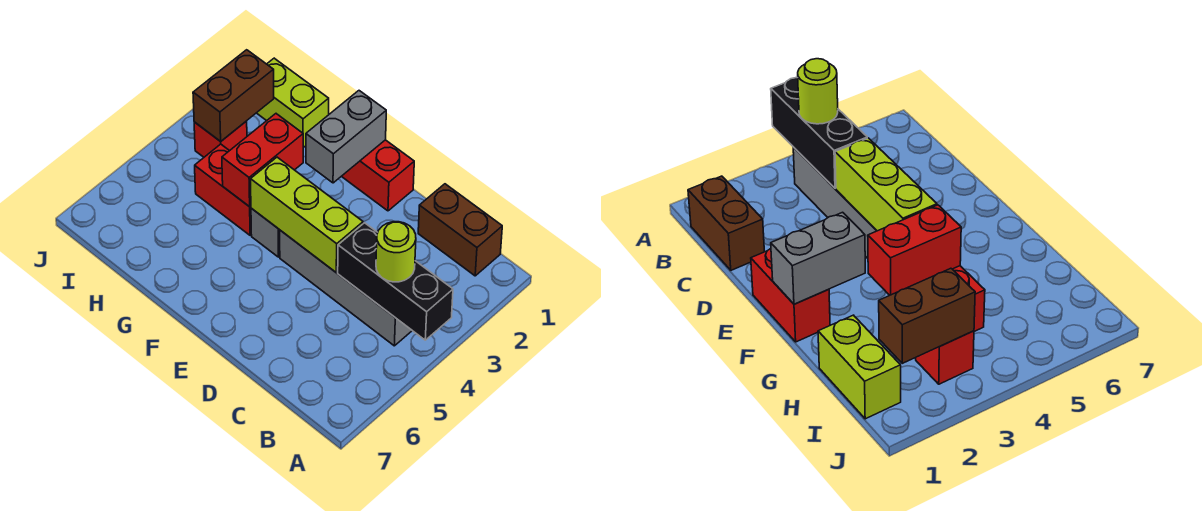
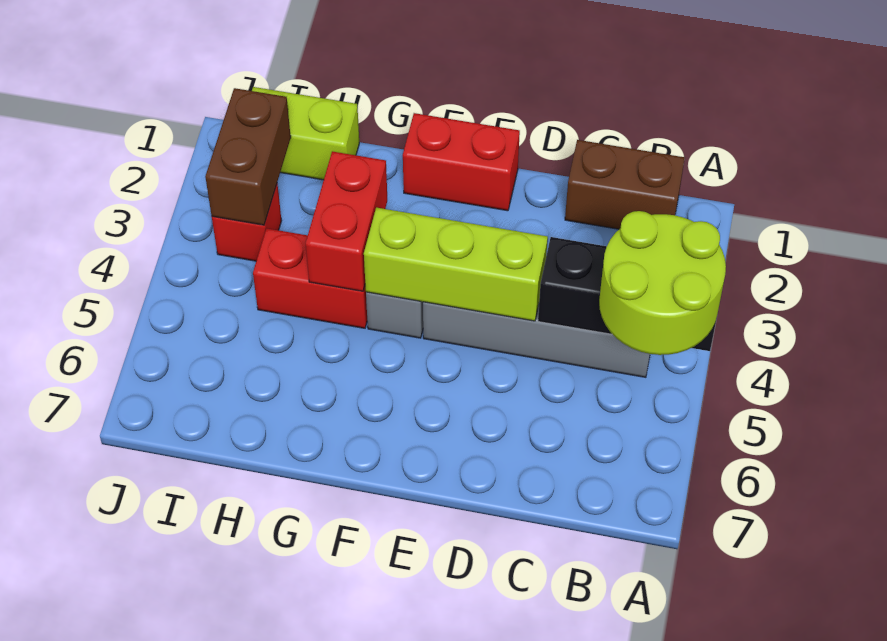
lime 1x1 round brick [376,222,416,282] -> lime 2x2 round brick [599,211,726,355]
grey 1x2 brick [306,91,386,183] -> none

